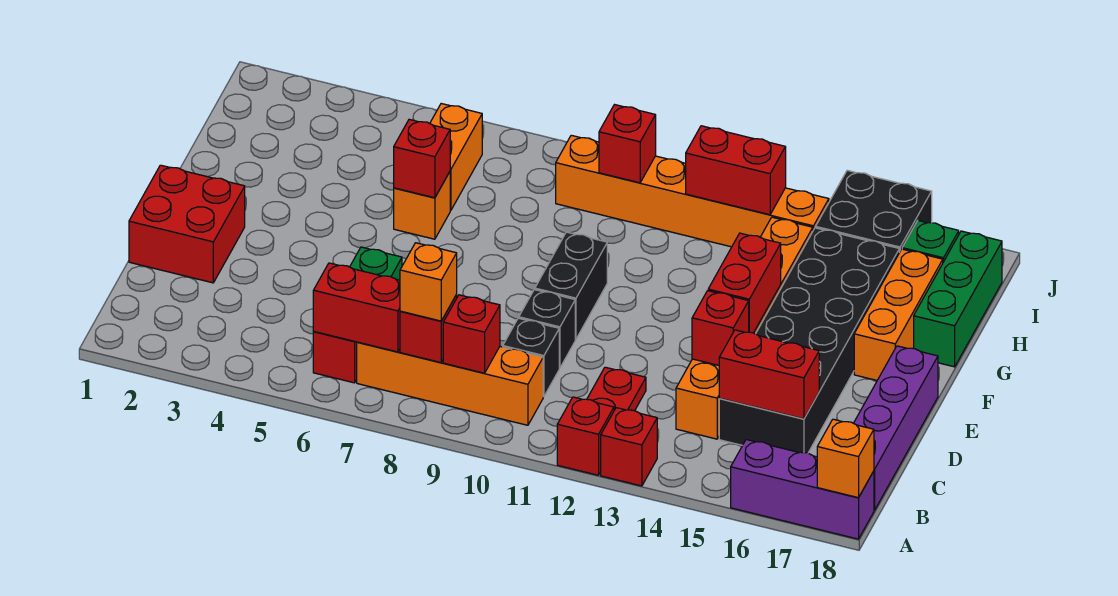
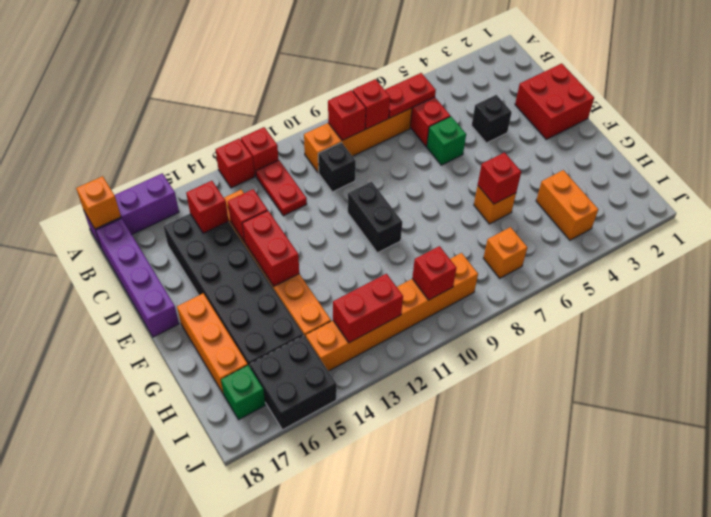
red 1x2 brick [313,263,400,352] -> red 1x2 plate [385,73,436,118]
orange 1x1 brick [400,243,457,321] -> orange 1x1 brick moved to [483,227,527,278]
red 1x2 brick [719,330,819,419] -> red 1x1 brick [186,181,228,233]
black 1x1 brick [519,290,575,368] -> black 1x1 brick moved to [472,95,512,143]
green 1x3 brick [914,231,1002,367] -> none
orange 1x2 brick [430,104,482,211] -> orange 1x2 brick moved to [536,170,598,240]

